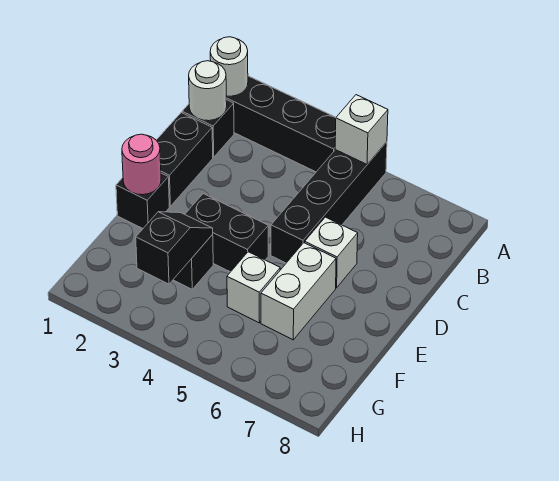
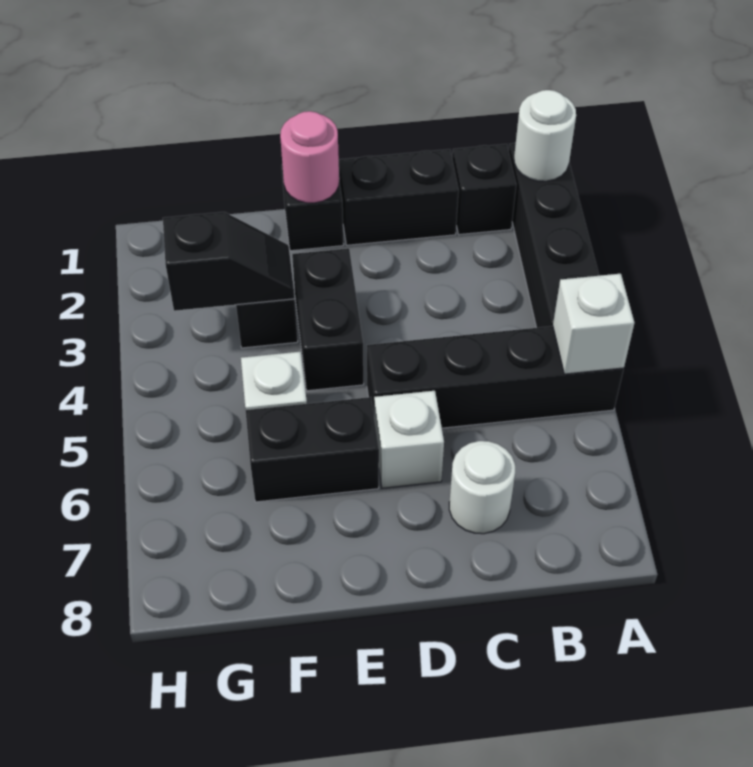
white 1x1 round brick [189,61,227,121] -> white 1x1 round brick moved to [449,441,515,534]
white 1x2 brick [261,243,336,340] -> black 1x2 brick [245,397,379,502]

